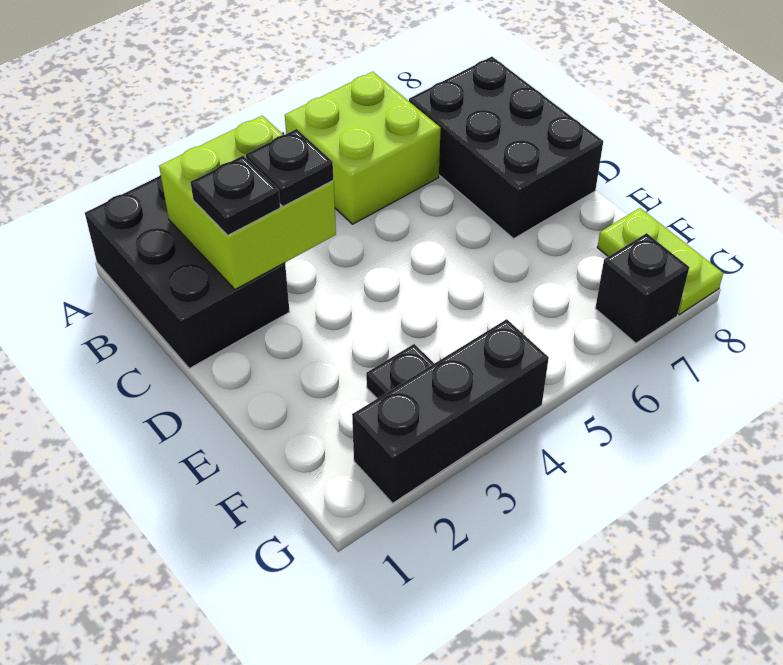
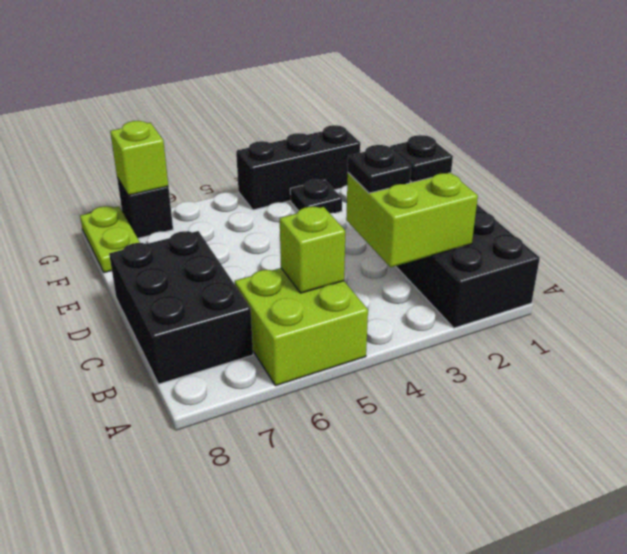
none -> lime 1x1 brick [280,207,345,293]
none -> lime 1x1 brick [110,121,168,195]

